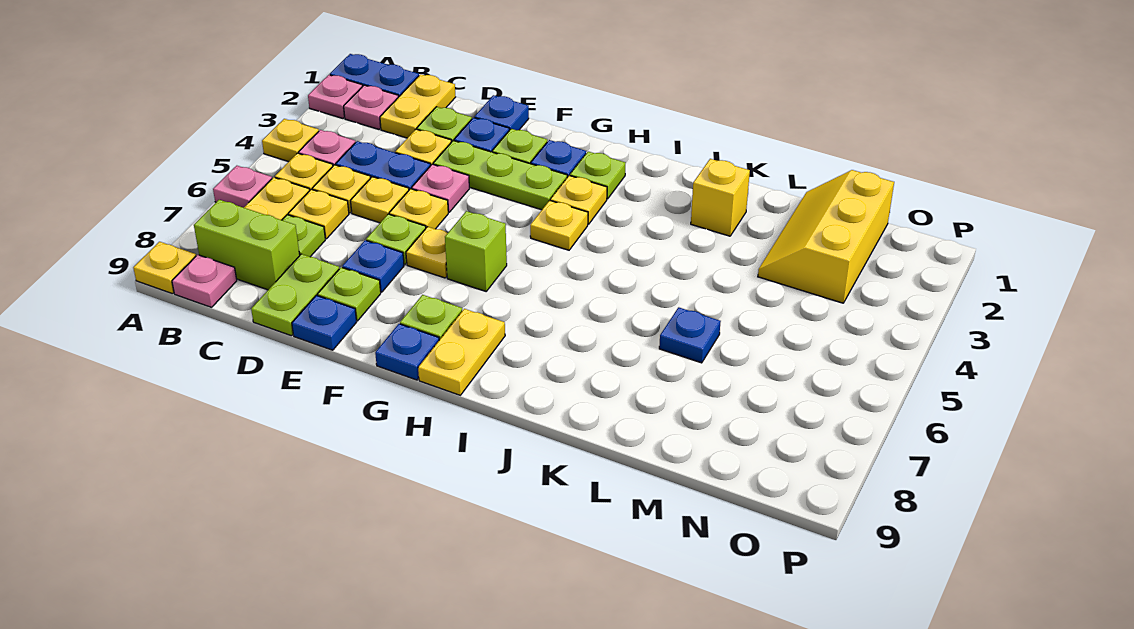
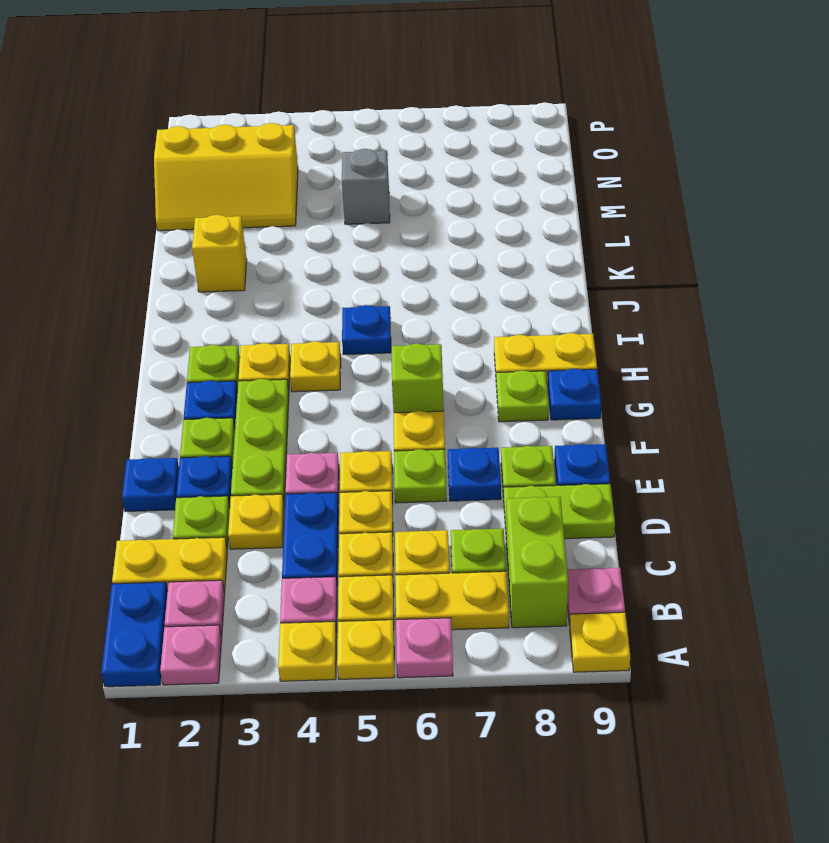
none -> yellow 1x1 plate [337,620,394,680]
blue 1x1 plate [659,307,721,363] -> blue 1x1 plate moved to [342,305,391,355]
none -> grey 1x1 brick [342,149,390,224]

